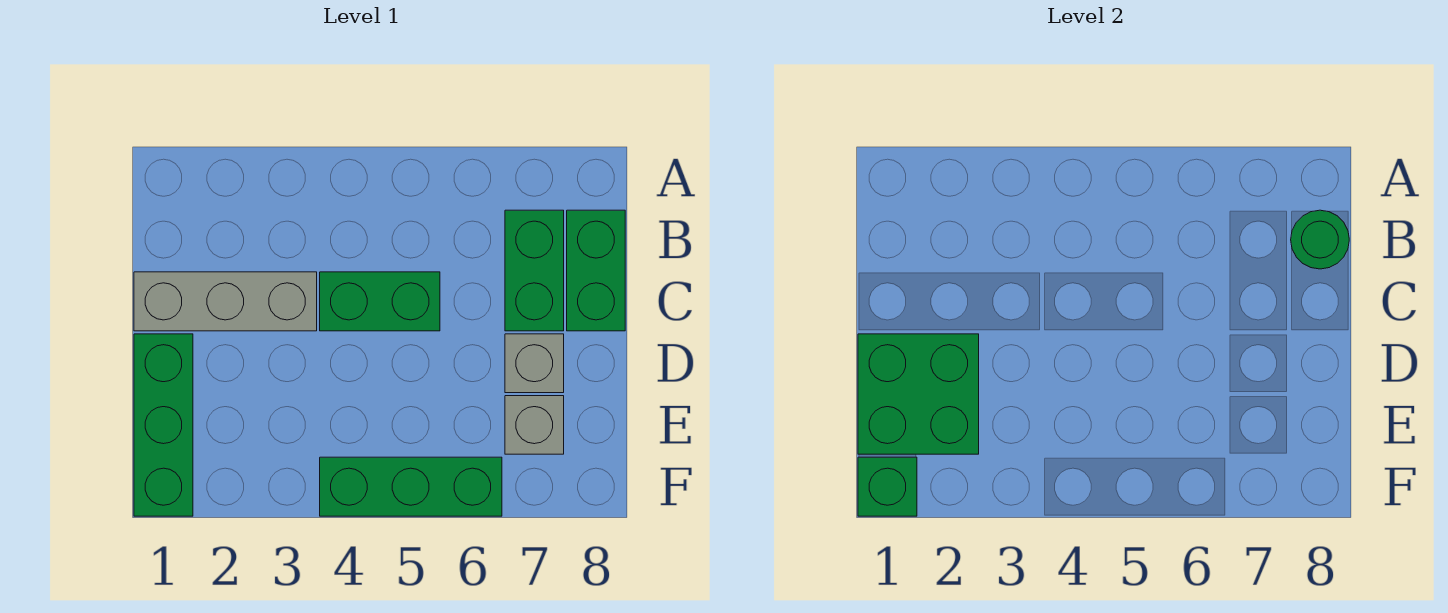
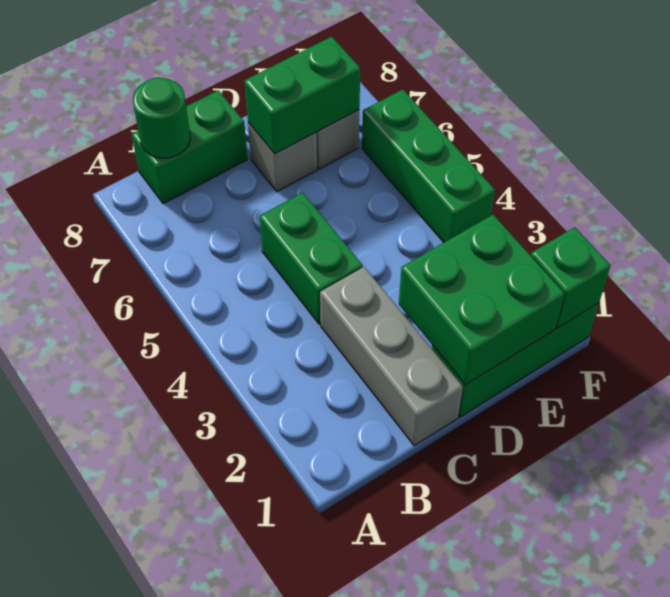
green 1x2 brick [505,210,564,331] -> green 1x2 brick moved to [244,37,360,154]

